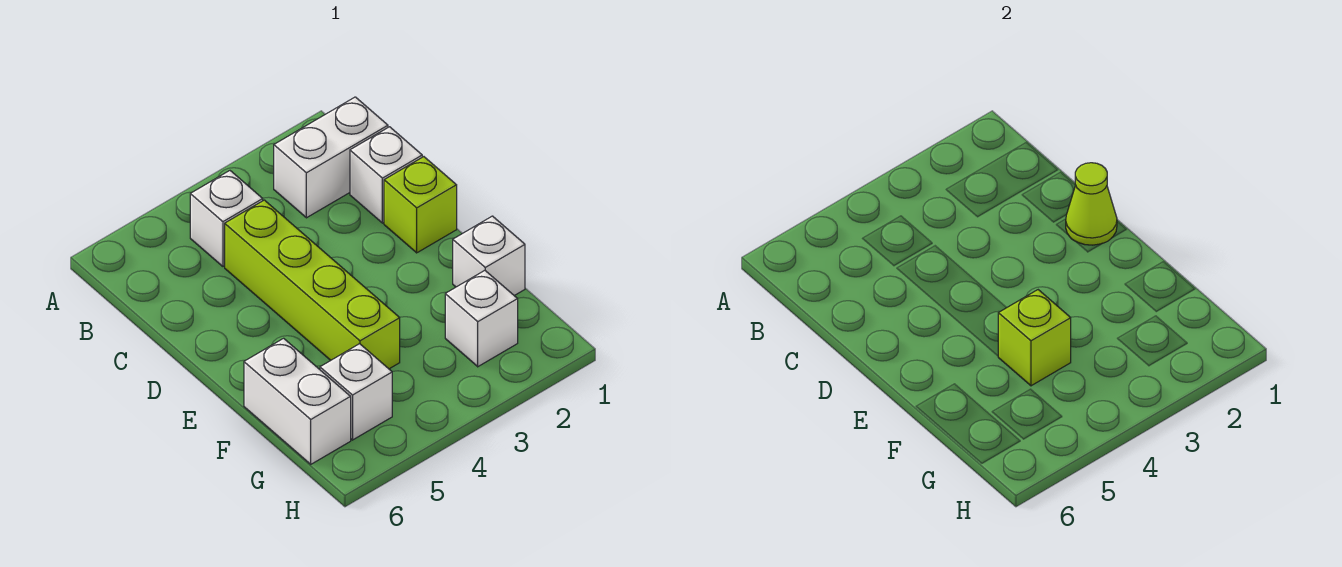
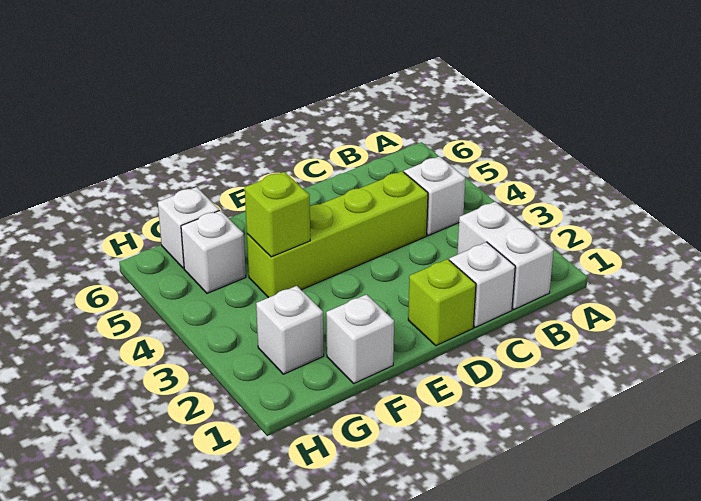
lime 1x1 cone [1066,163,1117,245] -> none
white 1x2 brick [244,338,351,464] -> white 1x1 brick [158,187,219,268]

